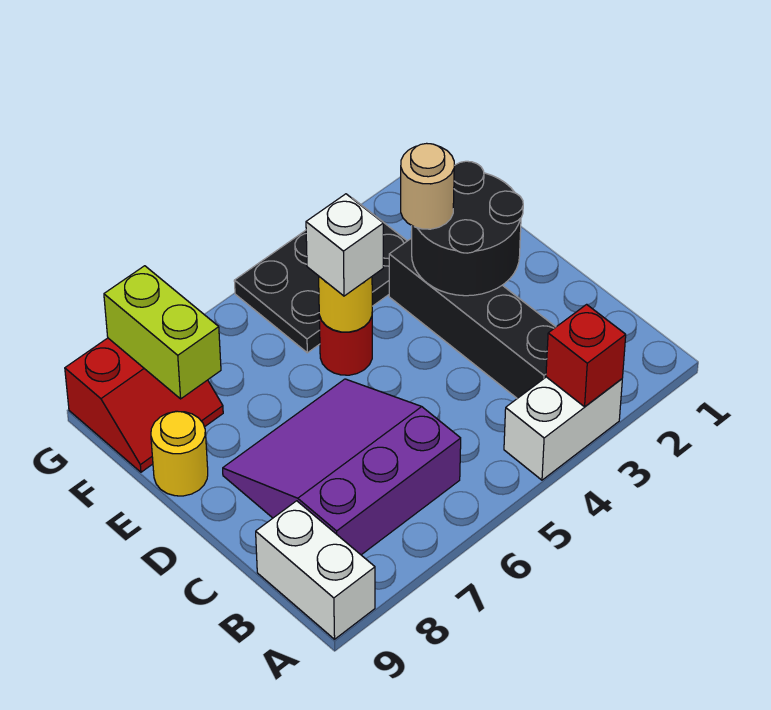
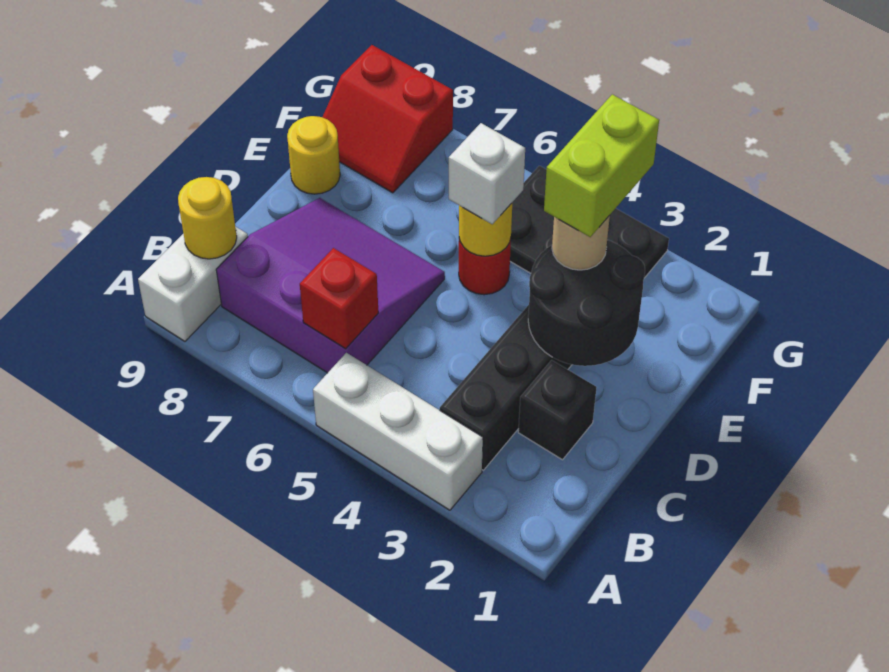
white 1x2 brick [504,377,622,480] -> white 1x3 brick [313,353,483,510]
red 1x1 brick [546,304,626,407] -> red 1x1 brick moved to [300,248,378,349]
none -> yellow 1x1 round brick [178,177,237,259]
none -> black 1x1 brick [518,360,597,460]
lime 1x2 brick [104,266,221,399] -> lime 1x2 brick moved to [544,94,659,237]

